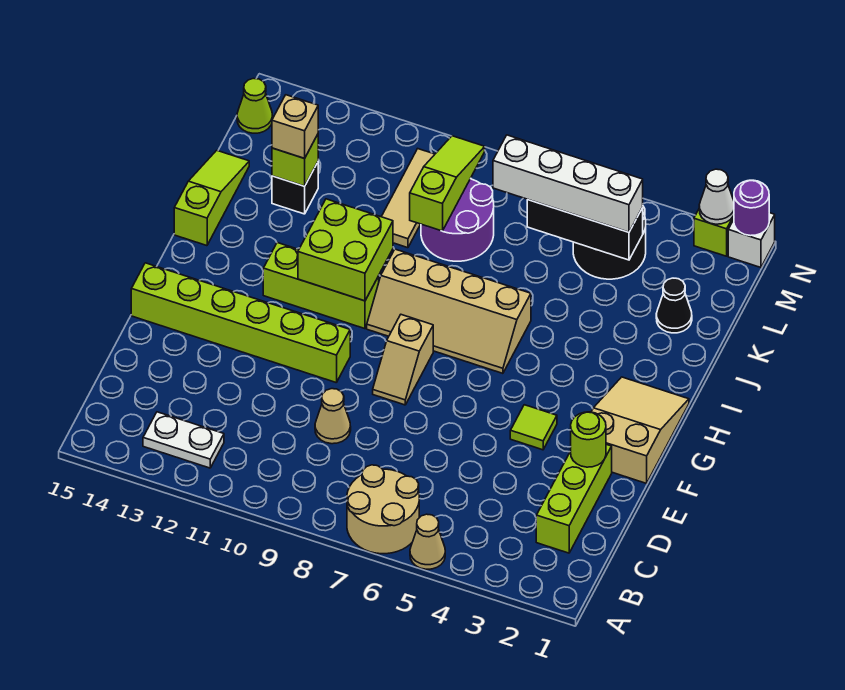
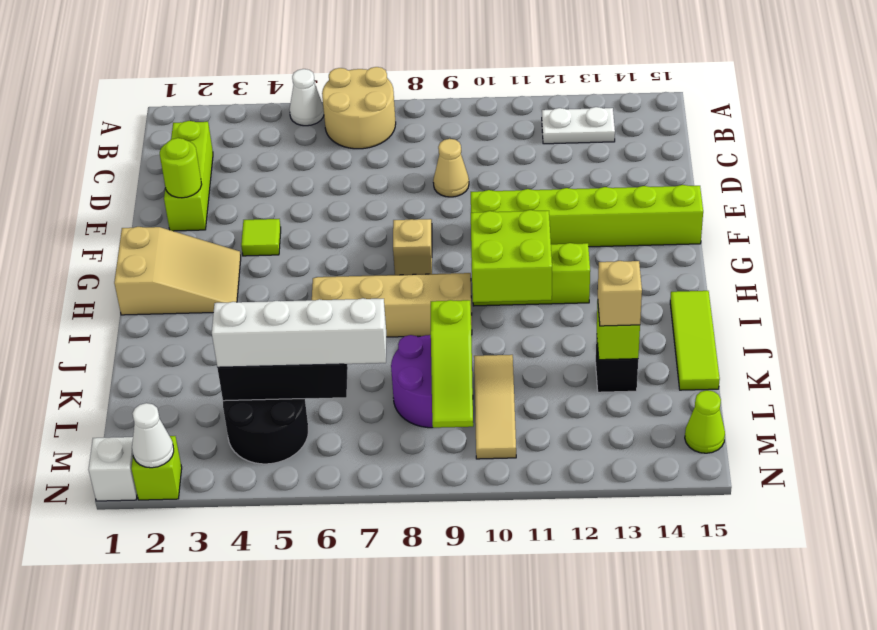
tan 1x1 cone [410,514,445,569] -> white 1x1 cone [290,69,324,126]
tan 2x3 slope [591,377,689,483] -> tan 2x3 slope turned to [114,227,241,315]
lime 1x3 slope [174,150,249,246] -> lime 1x3 tile [670,291,720,390]
black 1x1 cone [656,278,692,333] -> none
purple 1x1 round brick [734,180,769,236] -> none

